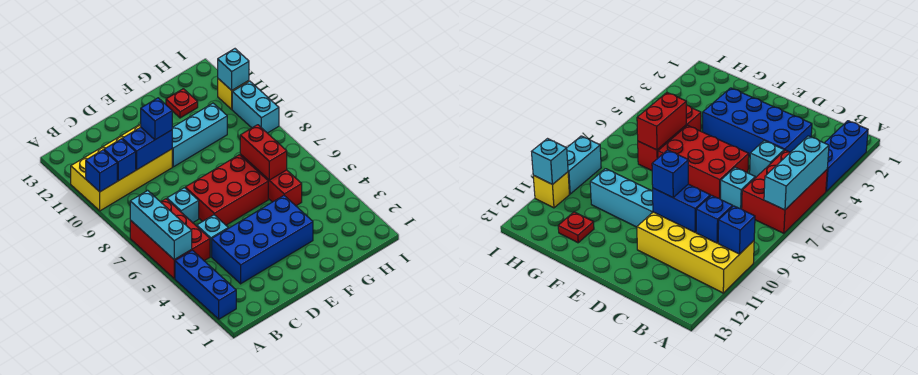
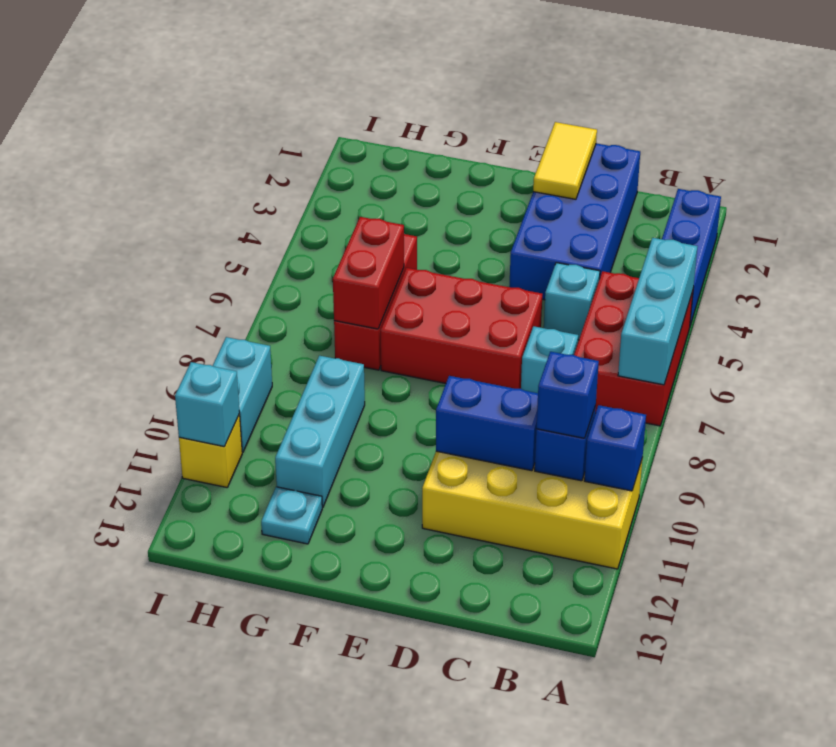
blue 2x4 brick [212,196,313,284] -> blue 2x4 brick turned to [509,143,640,300]
none -> yellow 1x2 tile [533,122,597,199]
blue 1x1 brick [141,98,172,140] -> blue 1x1 brick moved to [536,352,599,438]
cyan 1x3 brick [172,103,227,167] -> cyan 1x3 brick turned to [275,356,365,508]
red 1x1 plate [166,89,198,118] -> cyan 1x1 plate [261,487,322,544]

